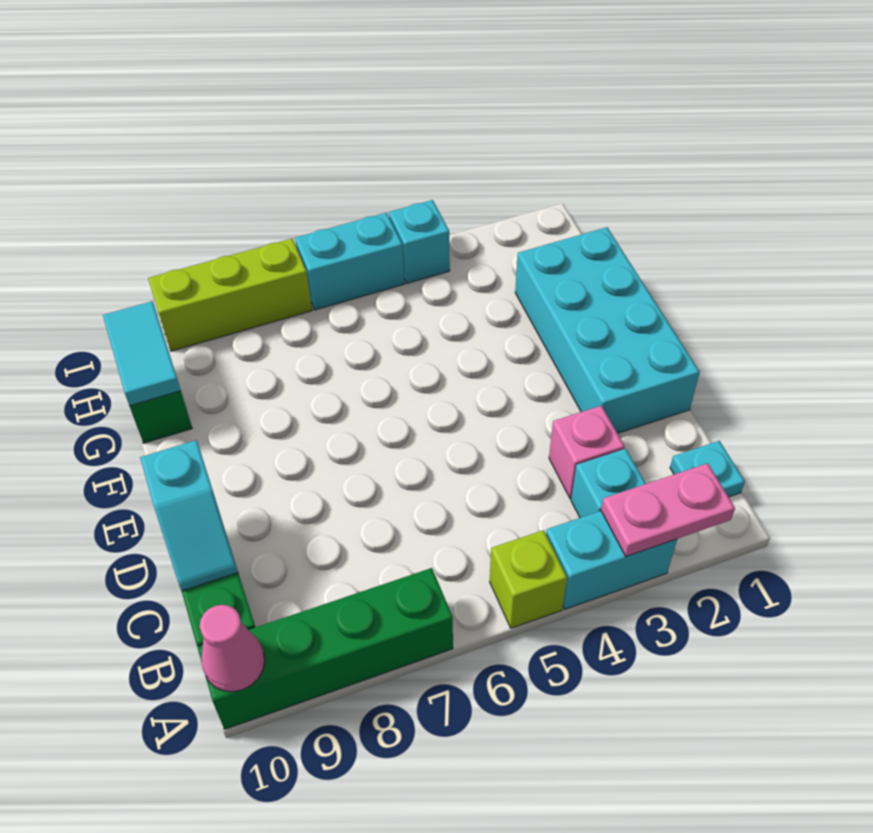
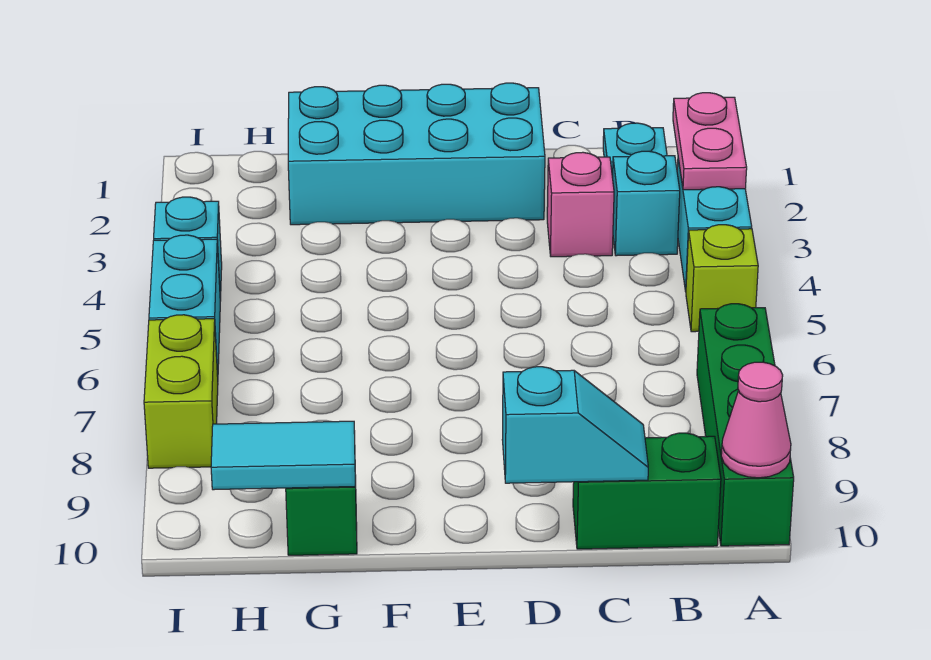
lime 1x3 brick [148,238,312,351] -> lime 1x2 brick [144,315,218,468]

